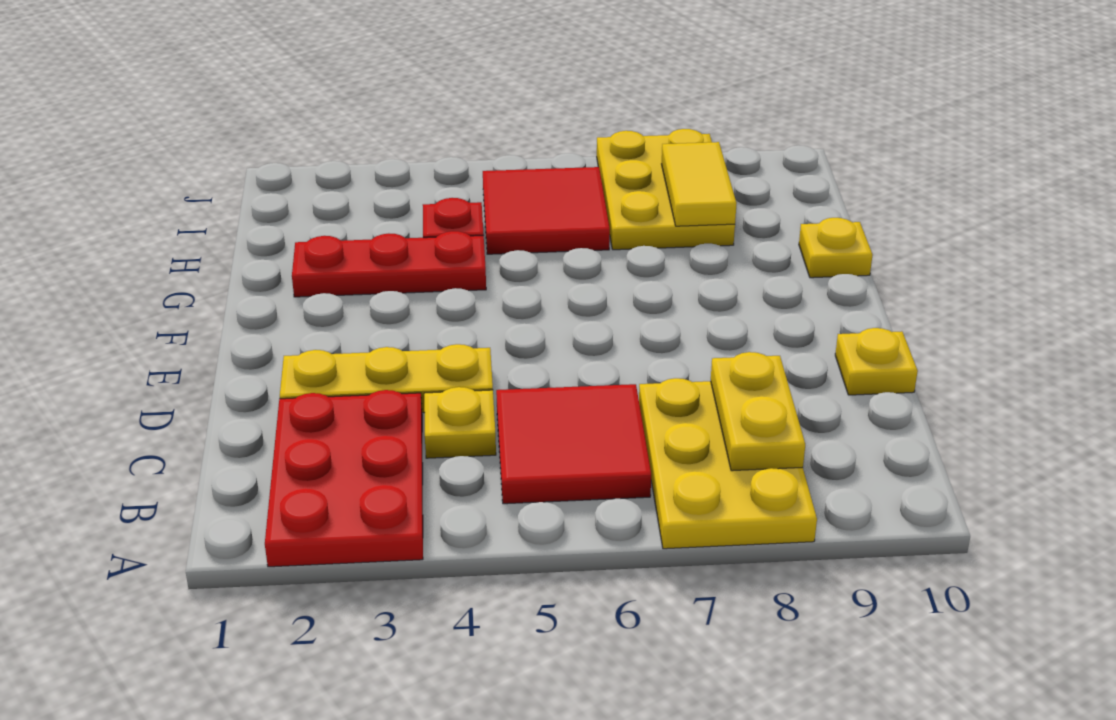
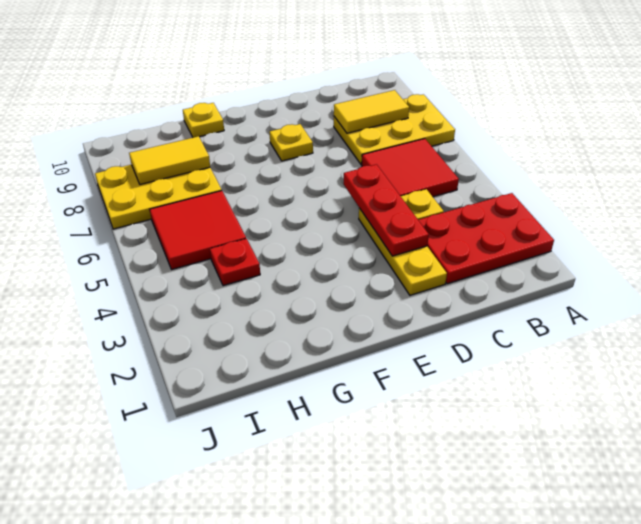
yellow 1x2 plate [711,352,805,471] -> yellow 1x2 tile [334,90,409,133]
yellow 1x1 plate [835,328,918,395] -> yellow 1x1 plate moved to [269,124,313,161]
red 1x3 plate [292,231,486,297] -> red 1x3 plate moved to [344,164,429,256]

